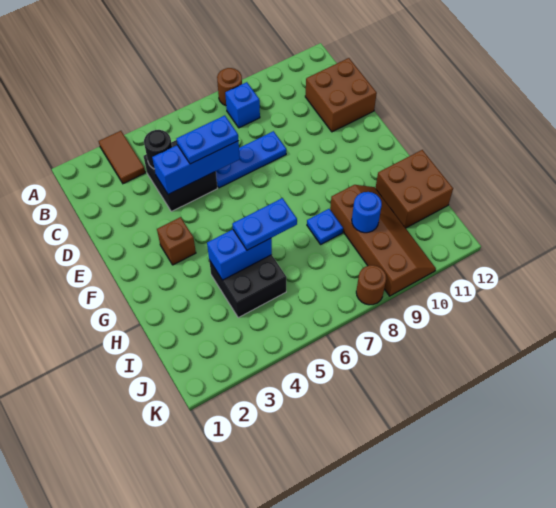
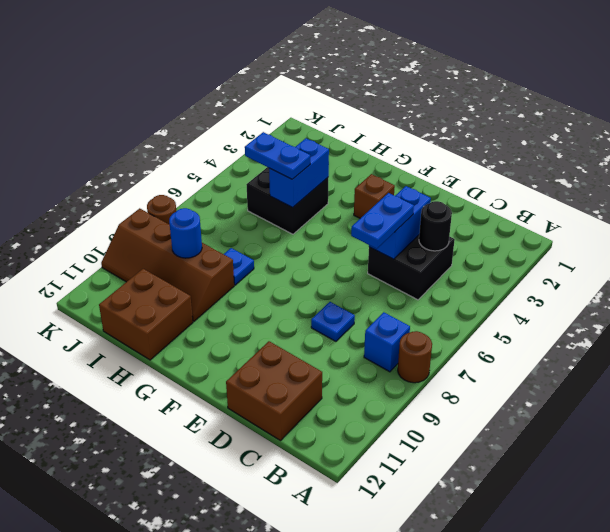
brown 1x2 tile [99,131,145,184] -> none
blue 1x3 brick [152,141,240,194] -> blue 1x2 brick [369,186,431,259]
blue 1x3 plate [216,131,286,188] -> blue 1x1 plate [311,302,355,341]
blue 1x2 plate [232,198,297,250] -> blue 1x2 plate turned to [245,132,310,179]

